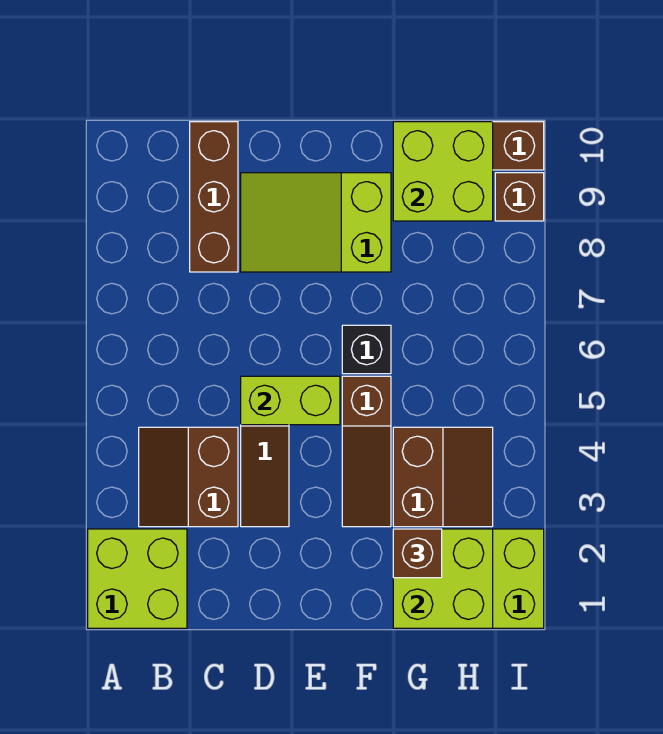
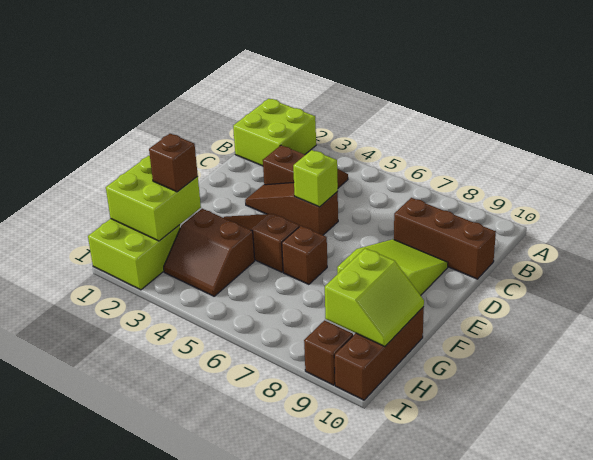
lime 1x2 brick [241,376,340,425] -> lime 1x1 brick [293,150,338,207]
black 1x1 brick [342,325,391,374] -> brown 1x1 brick [282,226,327,284]
lime 2x2 brick [393,122,493,221] -> lime 2x2 slope [325,248,424,347]

